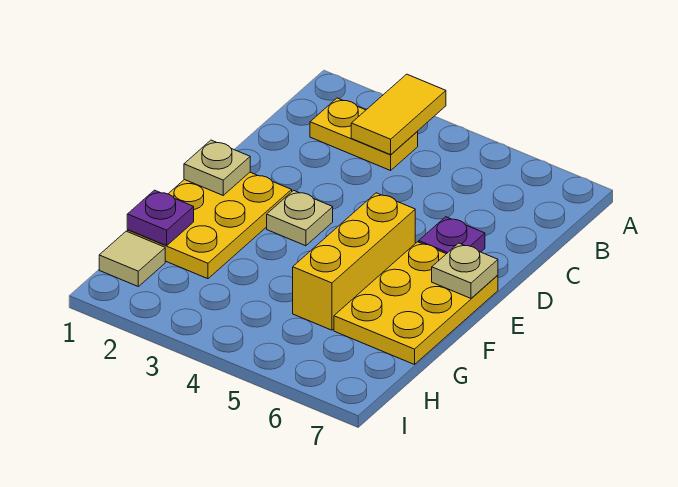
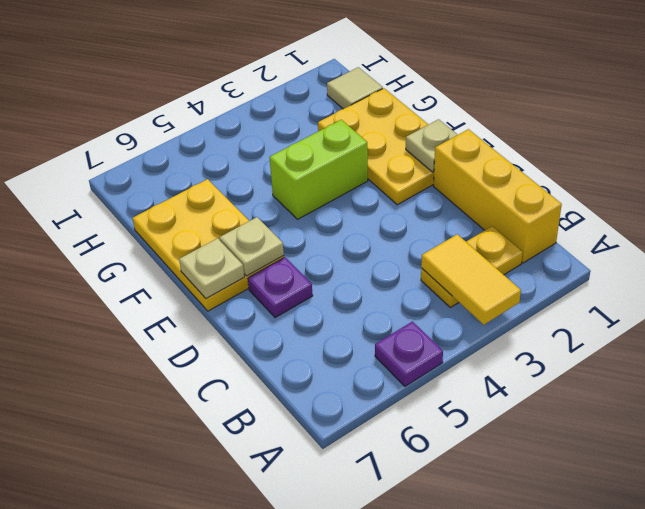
tan 1x1 plate [267,190,333,246] -> tan 1x1 plate moved to [220,217,284,276]
yellow 1x3 brick [293,193,415,330] -> yellow 1x3 brick moved to [434,129,562,263]
none -> lime 1x2 brick [270,120,368,219]
purple 1x1 plate [127,190,194,246] -> purple 1x1 plate moved to [375,321,443,386]

